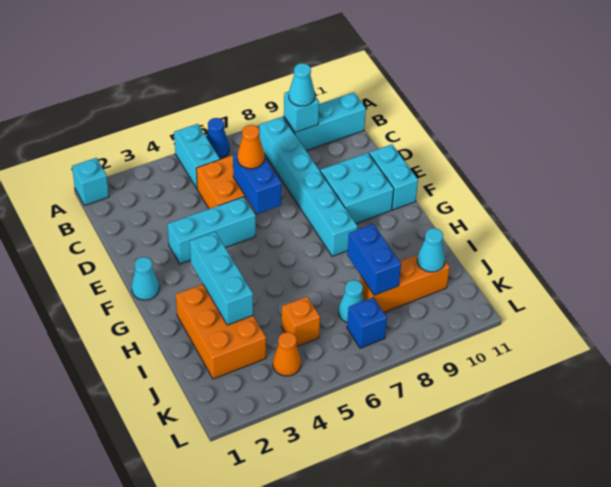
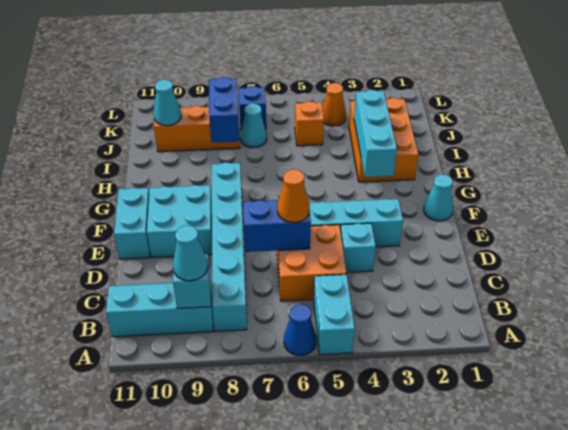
cyan 1x1 brick [72,158,109,205] -> cyan 1x1 brick moved to [341,223,376,272]
blue 1x2 brick [233,153,282,214] -> blue 1x2 brick turned to [243,200,311,252]

